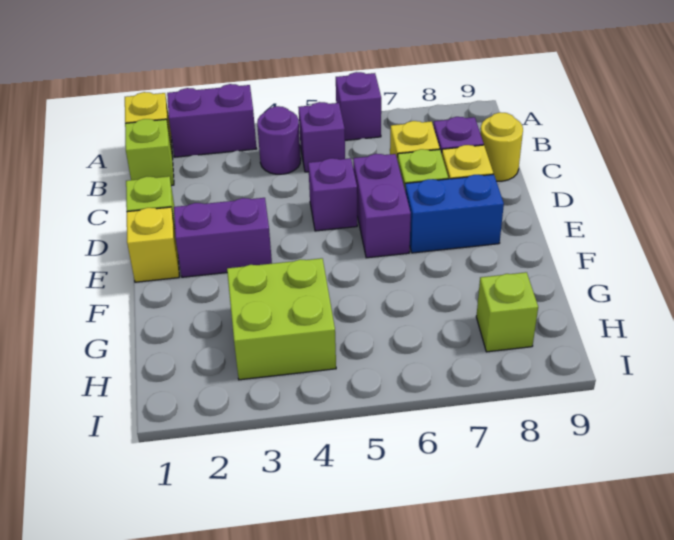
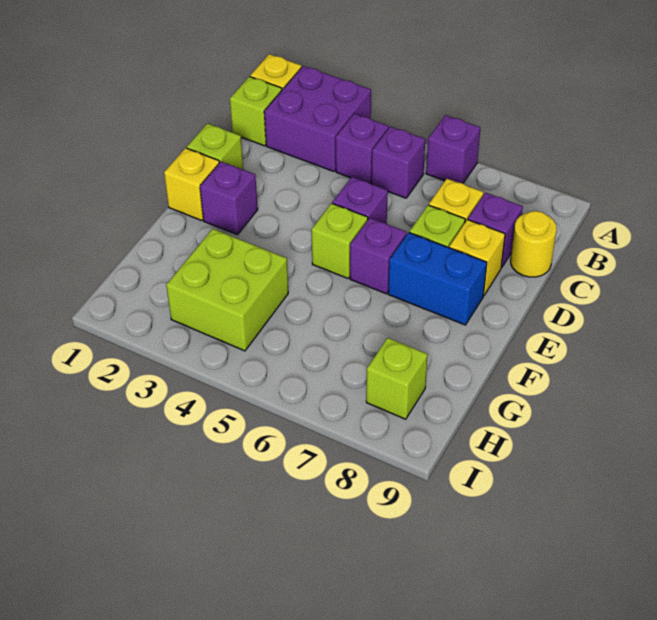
purple 1x2 brick [167,84,256,157] -> purple 2x2 brick [264,66,371,171]
purple 1x1 round brick [257,106,301,174] -> purple 1x1 brick [336,114,389,184]
purple 1x2 brick [353,154,411,258] -> purple 1x1 brick [350,218,407,294]
purple 1x2 brick [174,198,272,277] -> purple 1x1 brick [200,162,258,235]
none -> lime 1x1 brick [311,203,368,278]

